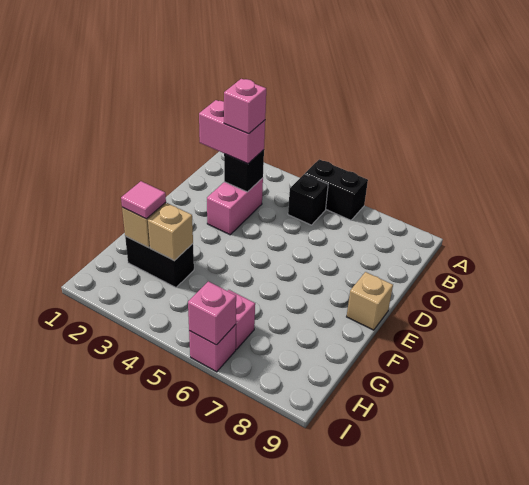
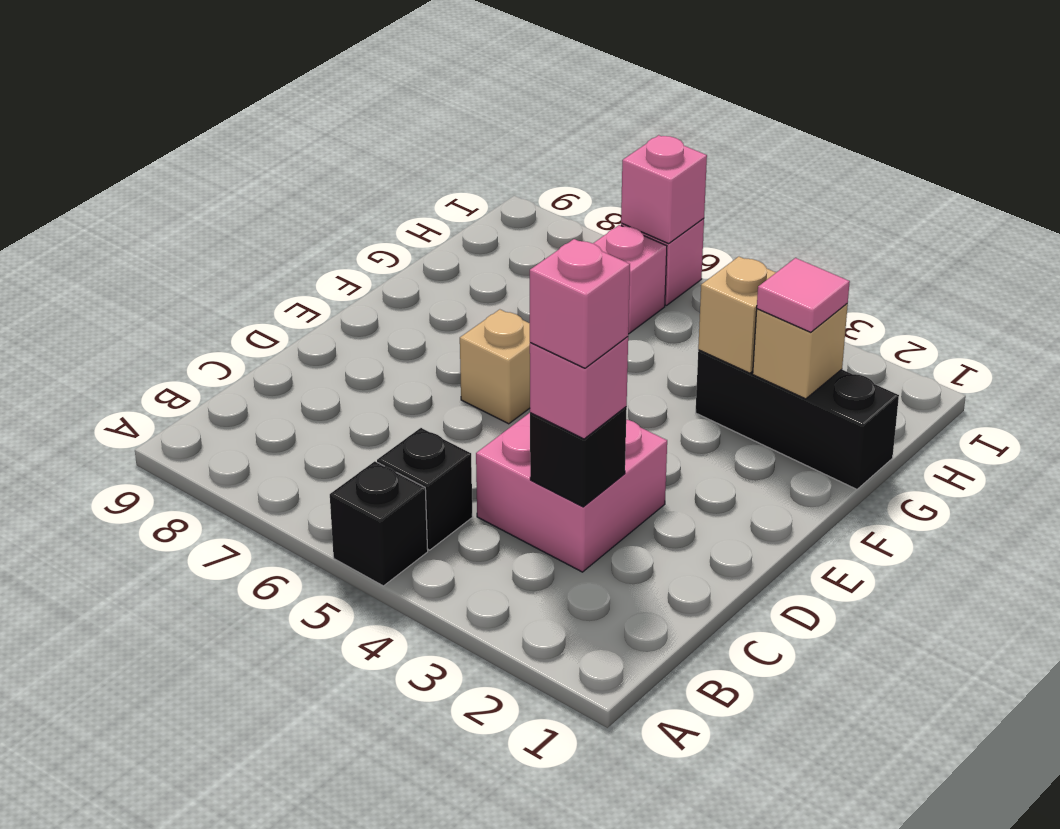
black 1x2 brick [305,159,368,220] -> black 1x1 brick [330,461,428,586]
pink 1x2 brick [199,100,265,164] -> pink 1x1 brick [530,337,628,439]
pink 1x2 brick [207,178,263,235] -> pink 2x2 brick [476,413,667,572]
tan 1x1 brick [347,272,393,330] -> tan 1x1 brick moved to [460,309,530,424]
black 1x2 brick [125,236,194,288] -> black 1x3 brick [696,350,899,489]

